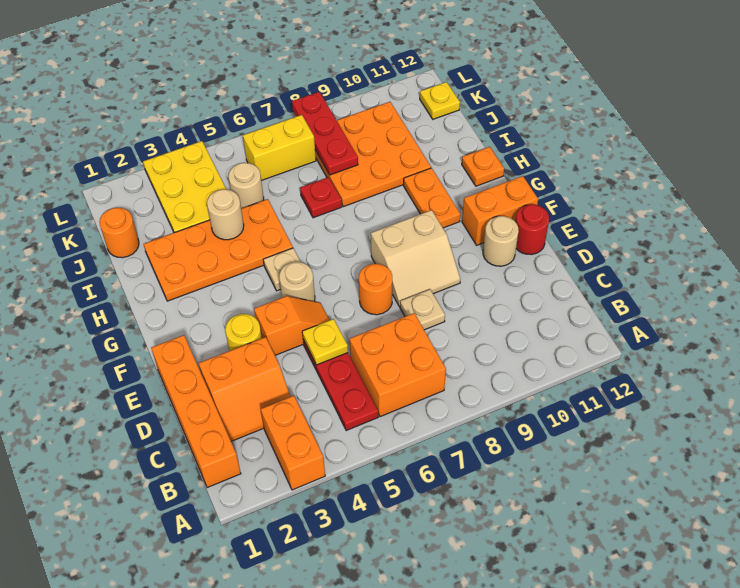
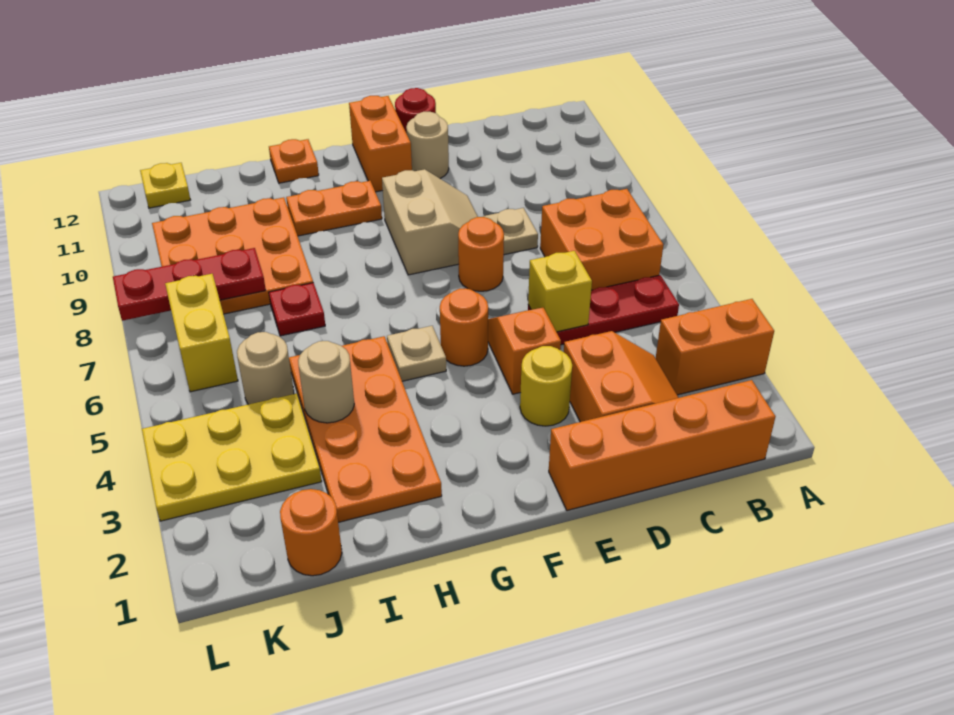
yellow 1x1 plate [302,319,348,365] -> yellow 1x1 brick [528,251,592,332]
tan 1x1 round brick [279,262,315,301] -> orange 1x1 round brick [440,288,488,366]

